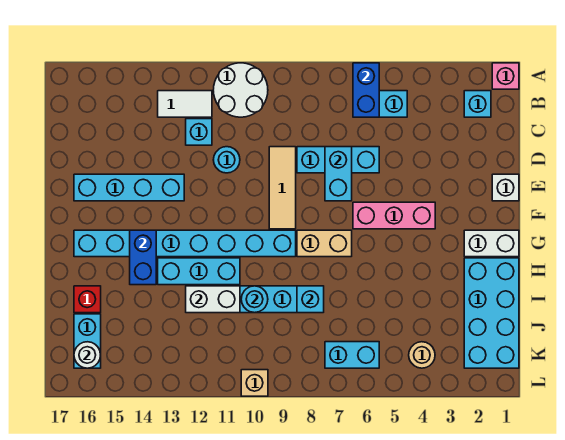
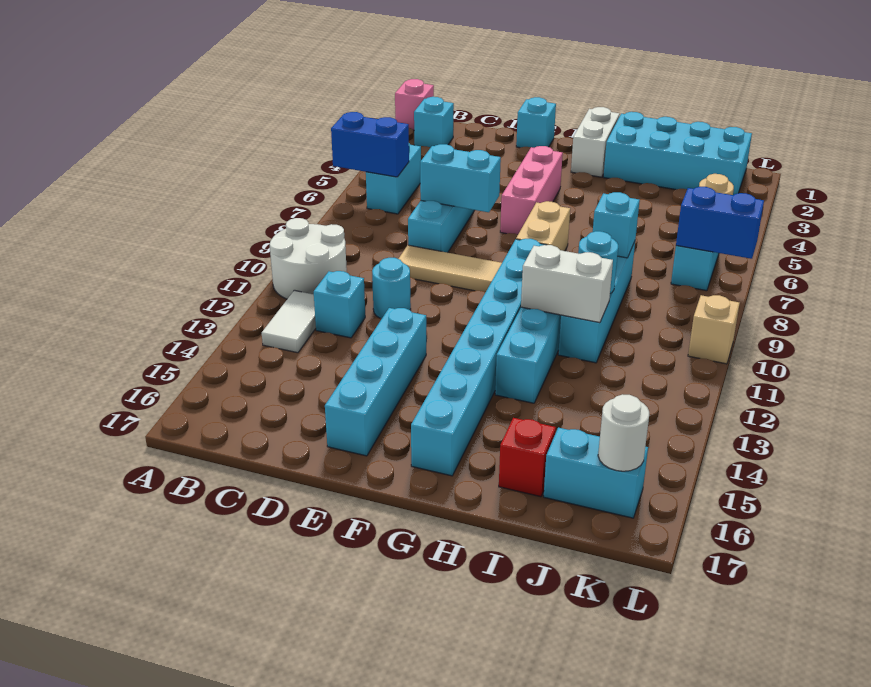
white 1x1 brick [492,174,519,201] -> cyan 1x1 brick [516,97,556,148]
blue 1x2 brick [130,230,156,285] -> blue 1x2 brick moved to [676,187,764,259]
white 1x2 brick [186,286,240,313] -> white 1x2 brick turned to [521,245,613,323]

